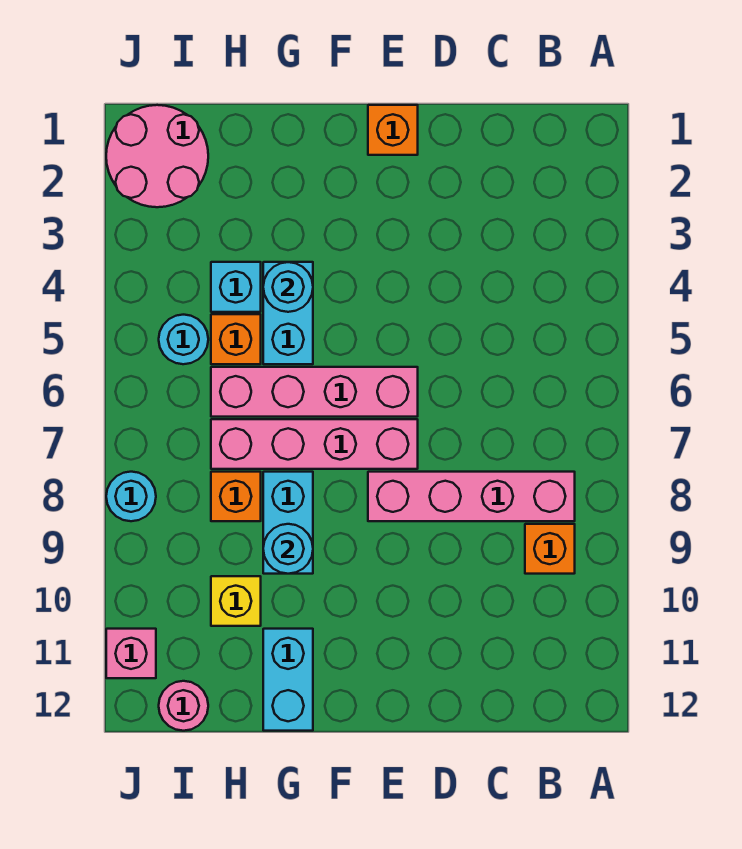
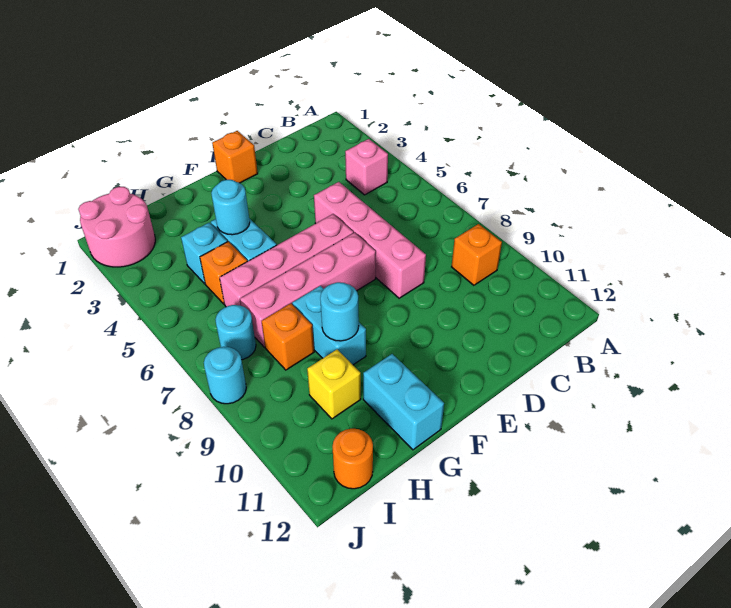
pink 1x4 brick [368,472,575,521] -> pink 1x4 brick turned to [314,182,426,298]
cyan 1x1 round brick [159,315,208,364] -> cyan 1x1 round brick moved to [215,305,256,360]
pink 1x1 round brick [159,681,208,731] -> orange 1x1 round brick [333,429,373,489]
pink 1x1 brick [106,629,156,678] -> pink 1x1 brick moved to [345,139,388,195]

